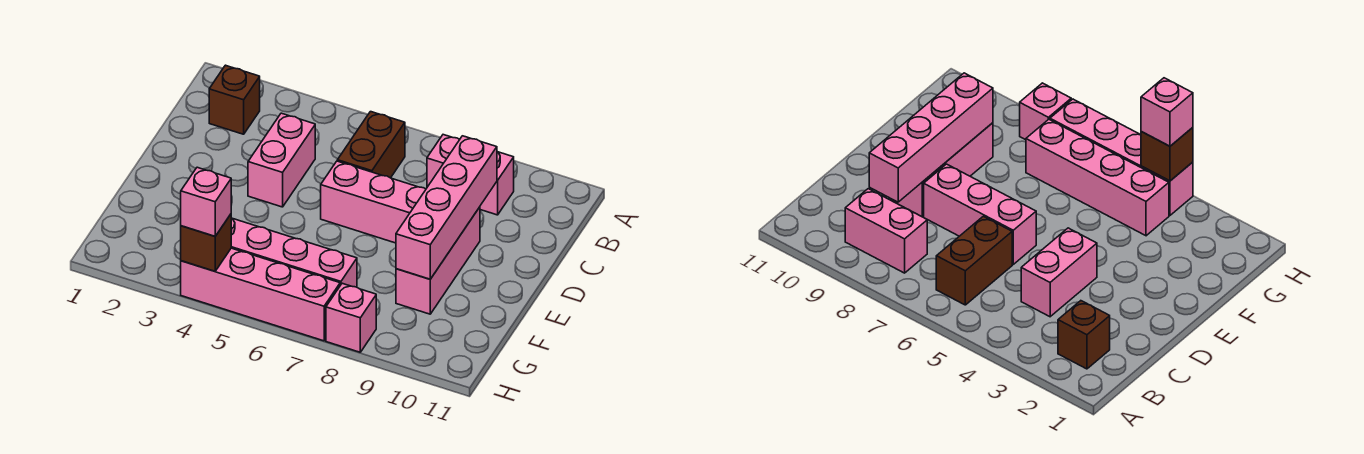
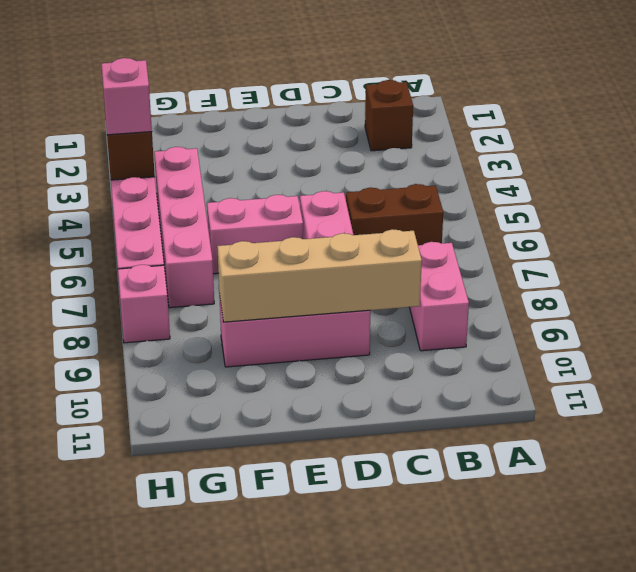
pink 1x2 brick [248,113,315,207] -> pink 1x2 brick moved to [207,195,303,274]
pink 1x4 brick [396,136,497,279] -> tan 1x4 brick [217,229,422,322]

